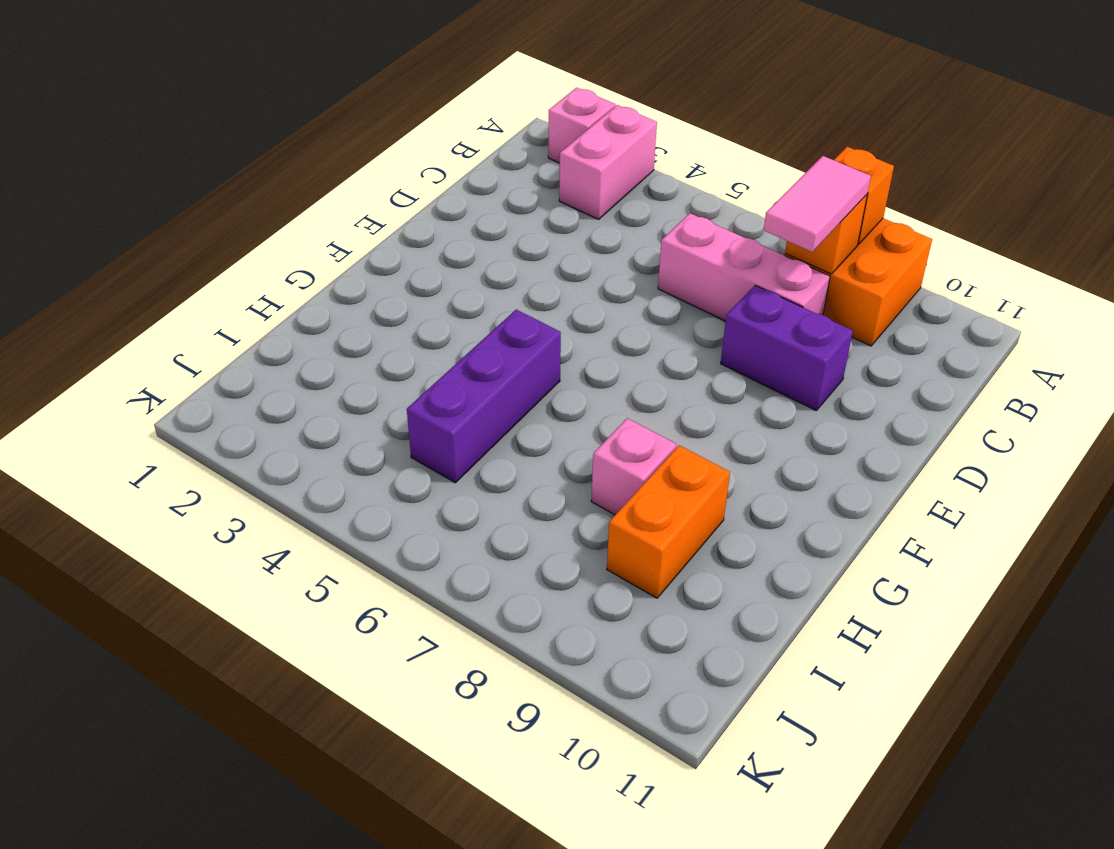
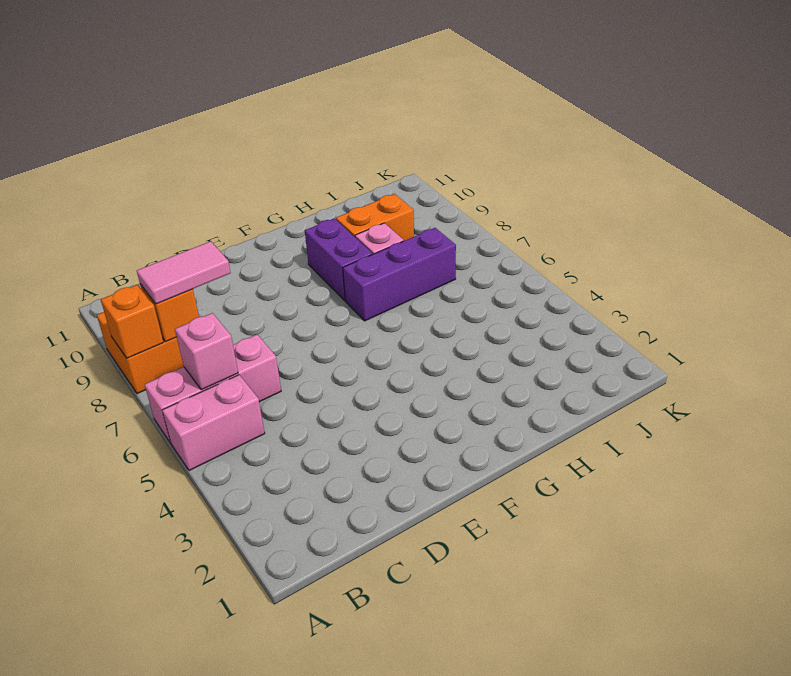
pink 1x1 brick [548,88,615,163] -> pink 1x1 brick moved to [175,313,238,390]
pink 1x2 brick [559,105,657,219] -> pink 1x2 brick moved to [162,375,265,471]
pink 1x3 brick [658,213,830,321] -> pink 1x3 brick turned to [145,335,281,443]
purple 1x2 brick [721,285,853,410] -> purple 1x2 brick moved to [305,218,373,301]
purple 1x3 brick [407,310,561,483] -> purple 1x3 brick moved to [343,228,456,321]

